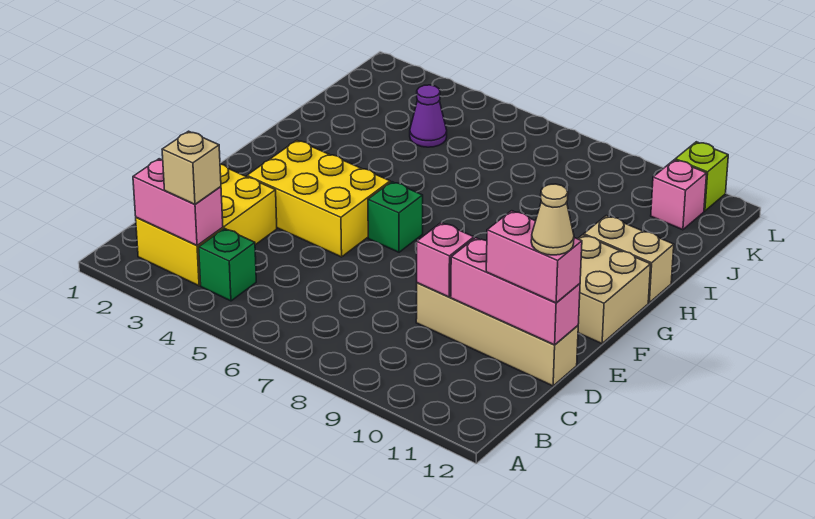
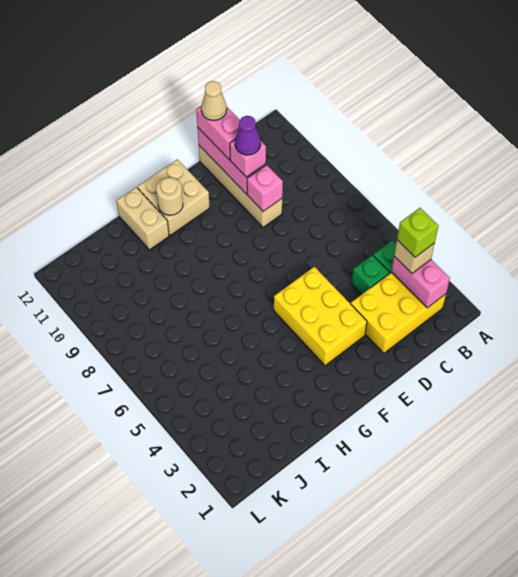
green 1x1 brick [368,182,423,252] -> green 1x1 brick moved to [352,255,389,295]
none -> tan 1x1 round brick [156,177,183,215]
purple 1x1 cone [410,85,447,147] -> purple 1x1 cone moved to [235,116,261,155]
pink 1x1 brick [651,160,707,230] -> pink 1x1 brick moved to [230,140,266,177]
lime 1x1 brick [675,142,728,211] -> lime 1x1 brick moved to [397,208,438,257]

